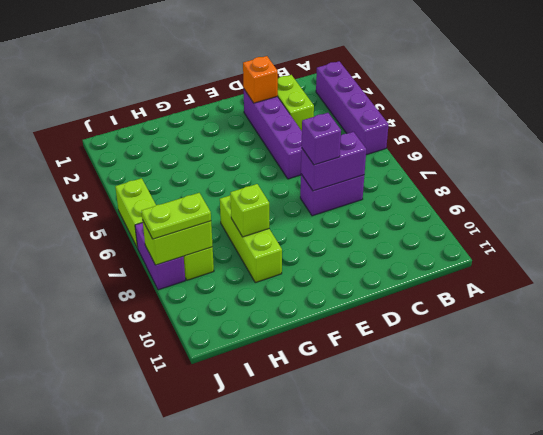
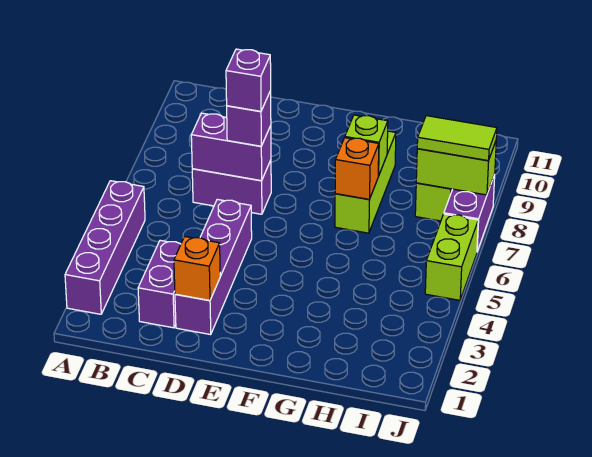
lime 1x2 brick [278,75,314,131] -> purple 1x2 brick [138,240,181,328]
none -> purple 1x1 brick [226,49,271,111]
none -> orange 1x1 brick [335,138,379,199]
lime 1x2 plate [141,193,211,239] -> lime 1x2 tile [417,116,497,161]

